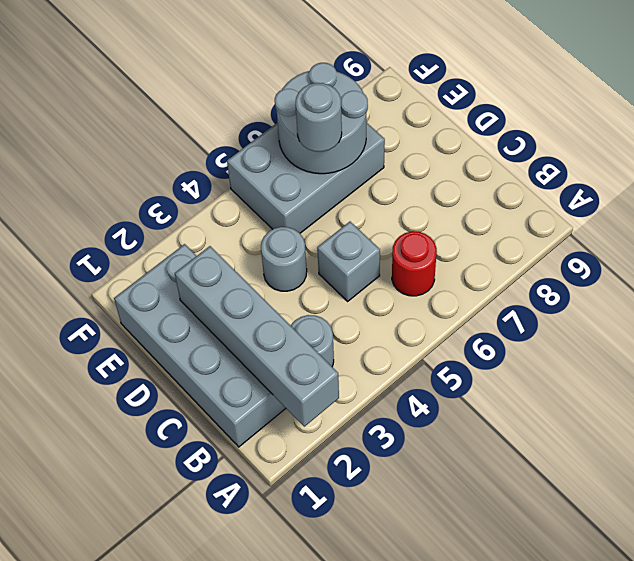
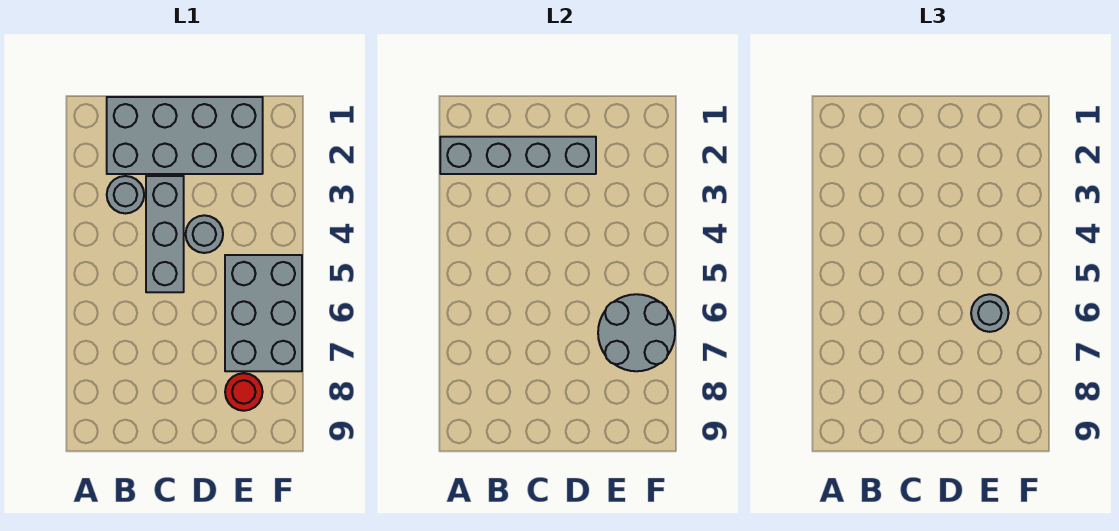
red 1x1 round brick [392,231,437,296] -> red 1x1 round brick moved to [225,373,263,411]
grey 1x1 brick [317,222,380,301] -> grey 1x3 brick [146,176,184,292]

